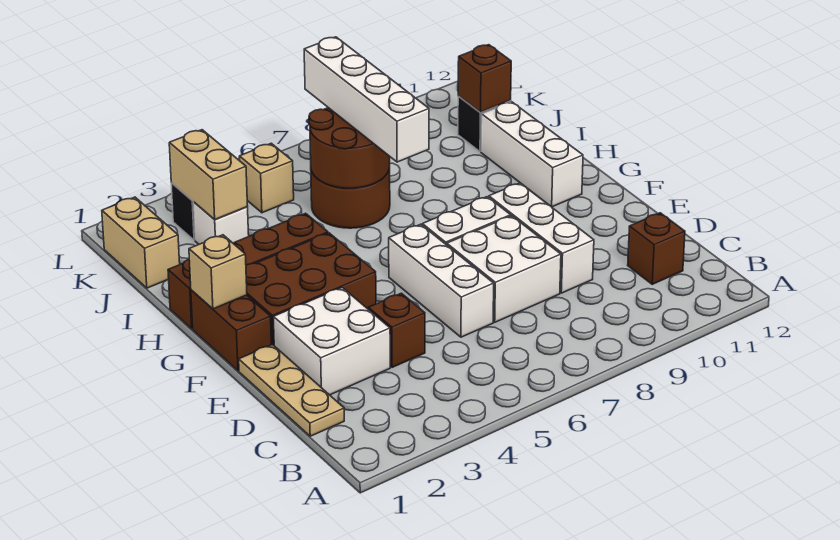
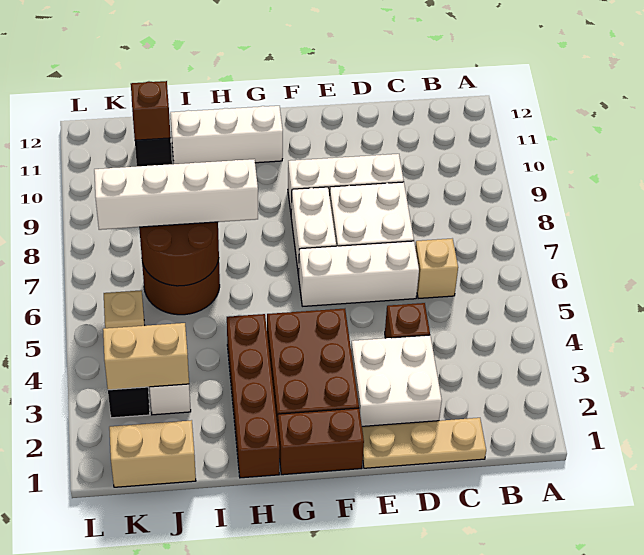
brown 1x1 brick [628,213,685,284] -> none
tan 1x1 brick [189,235,247,309] -> tan 1x1 brick moved to [415,239,458,299]

